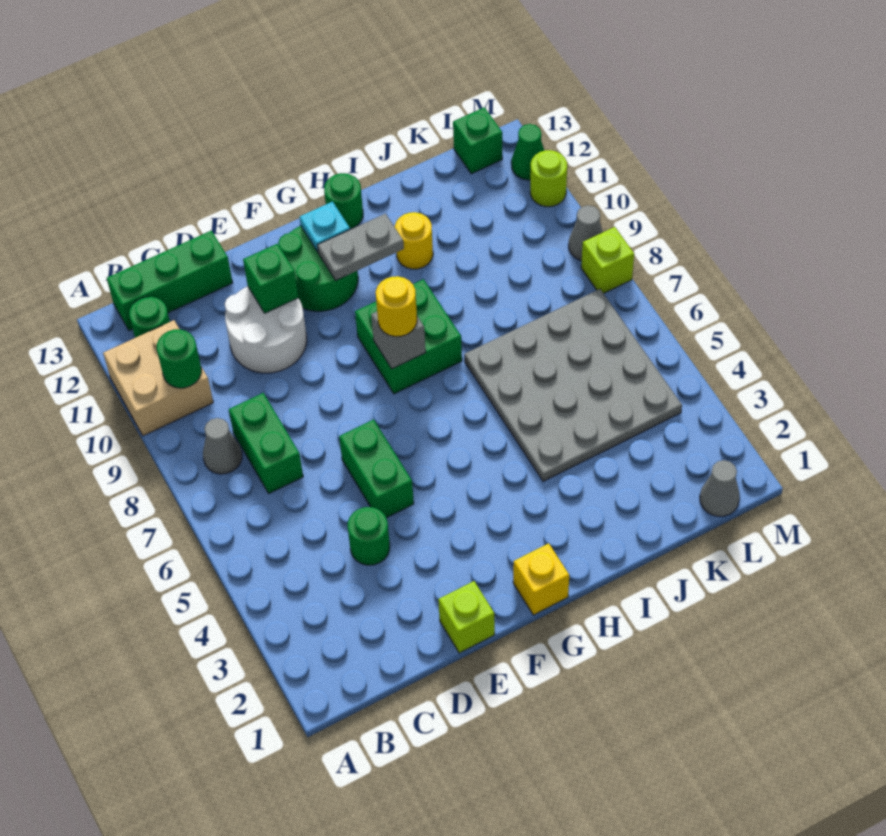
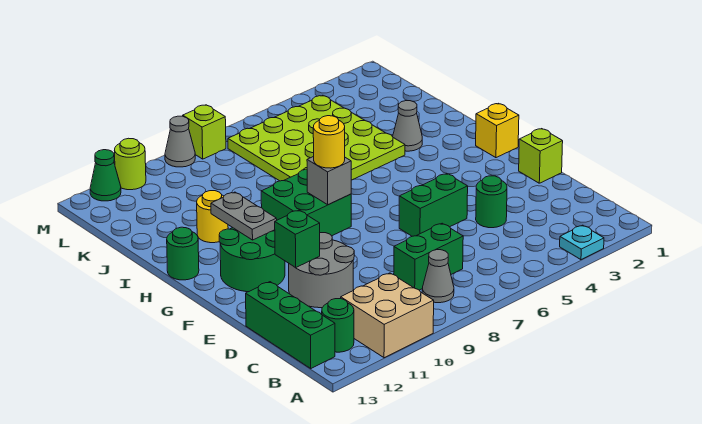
green 1x1 round brick [157,329,201,388] -> none
white 2x2 round brick [225,286,307,373] -> grey 2x2 round brick [289,233,354,308]
cyan 1x1 plate [300,202,350,252] -> cyan 1x1 plate moved to [560,225,604,260]
grey 4x4 plate [464,289,682,481] -> lime 4x4 plate [228,95,405,181]
grey 1x1 cone [700,460,740,516] -> grey 1x1 cone moved to [393,101,422,151]
green 1x1 brick [453,107,502,174] -> none

